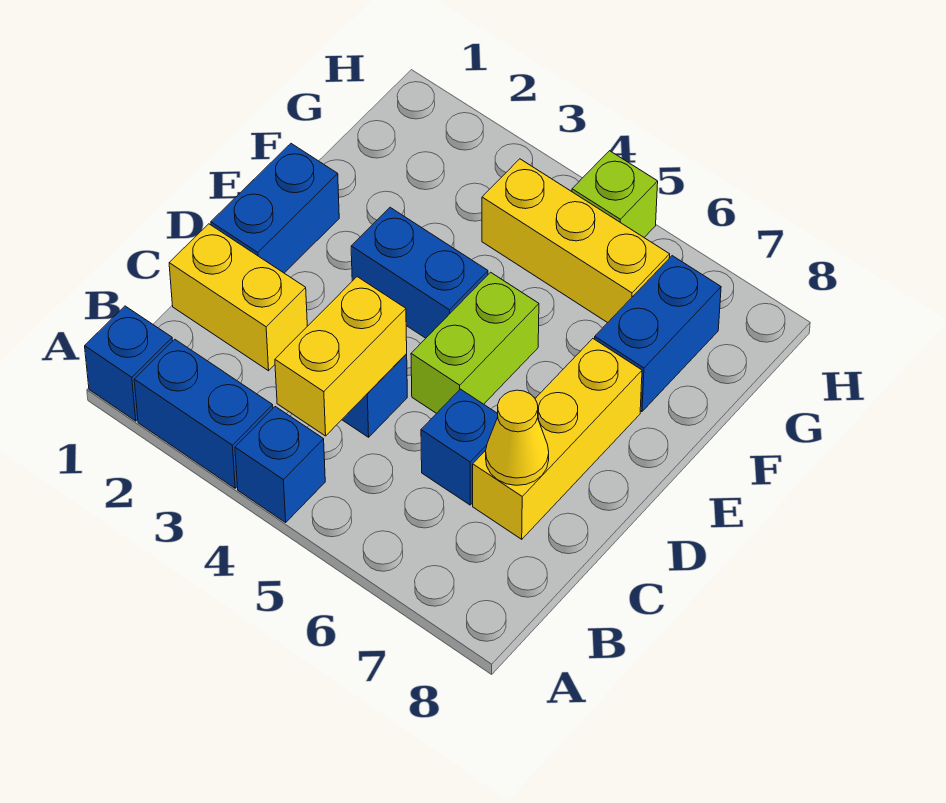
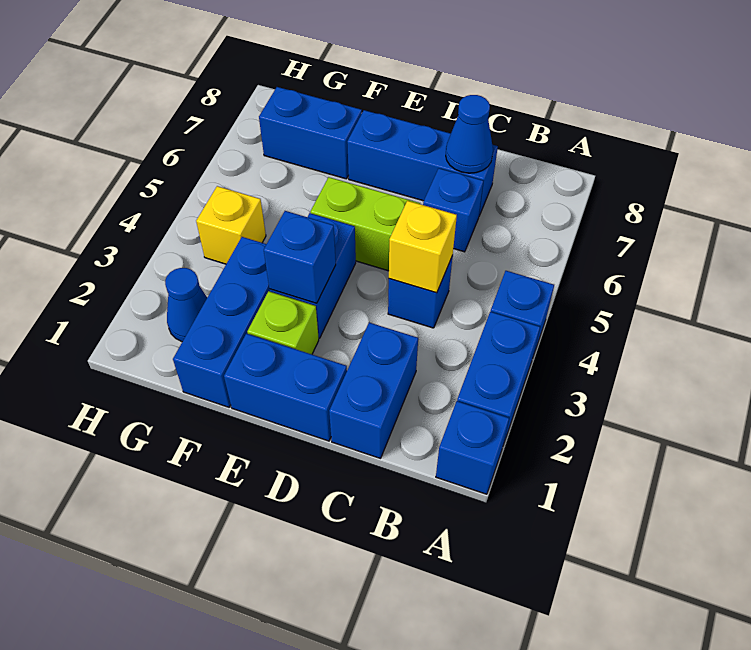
yellow 1x2 brick [275,277,407,436] -> yellow 1x1 brick [389,201,457,293]
yellow 1x2 brick [169,224,307,371] -> blue 1x2 brick [329,323,418,458]
yellow 1x3 brick [473,339,642,539] -> blue 1x3 brick [347,110,498,216]
yellow 1x1 cone [486,390,549,485] -> blue 1x1 cone [446,95,493,173]
none -> blue 1x1 brick [264,211,336,303]
none -> blue 1x3 brick [173,237,270,407]
none -> blue 1x1 cone [165,268,207,342]
yellow 1x3 brick [482,159,670,323] -> yellow 1x1 brick [196,186,266,264]
lime 1x1 brick [572,151,658,237] -> lime 1x1 brick moved to [247,291,319,354]

